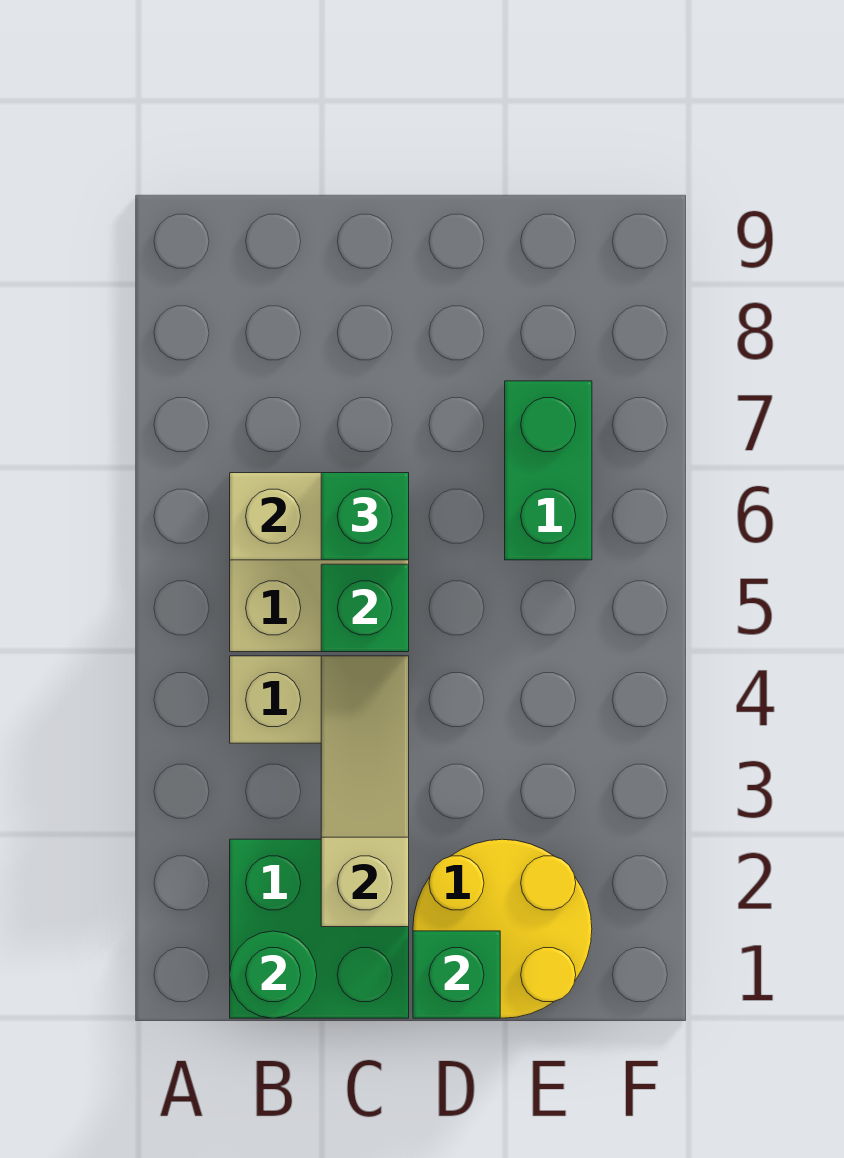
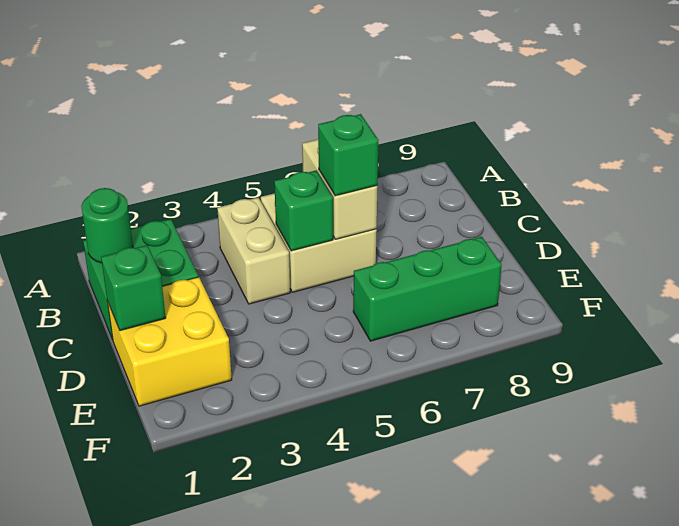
tan 1x3 slope [321,656,409,927] -> none
yellow 2x2 round brick [413,839,592,1018] -> yellow 2x2 brick [108,277,232,406]
green 1x2 brick [505,381,592,560] -> green 1x3 brick [353,237,502,341]

